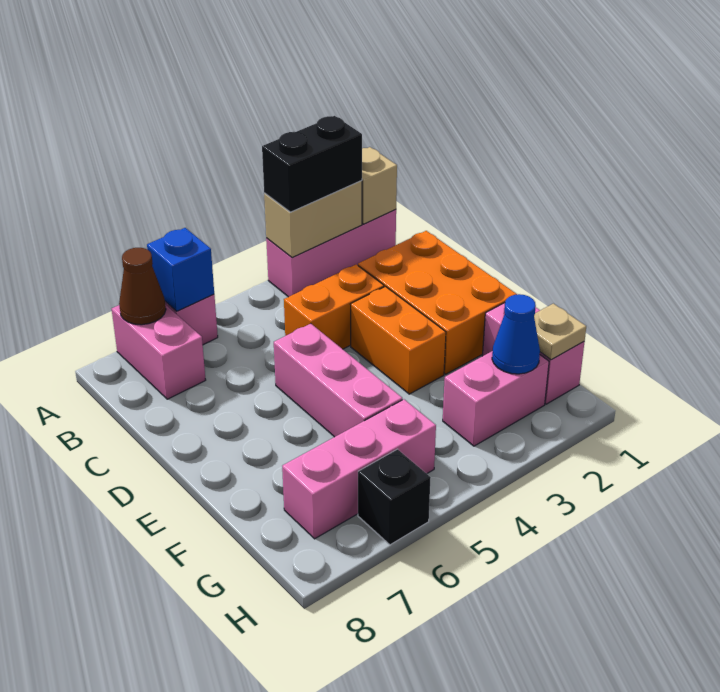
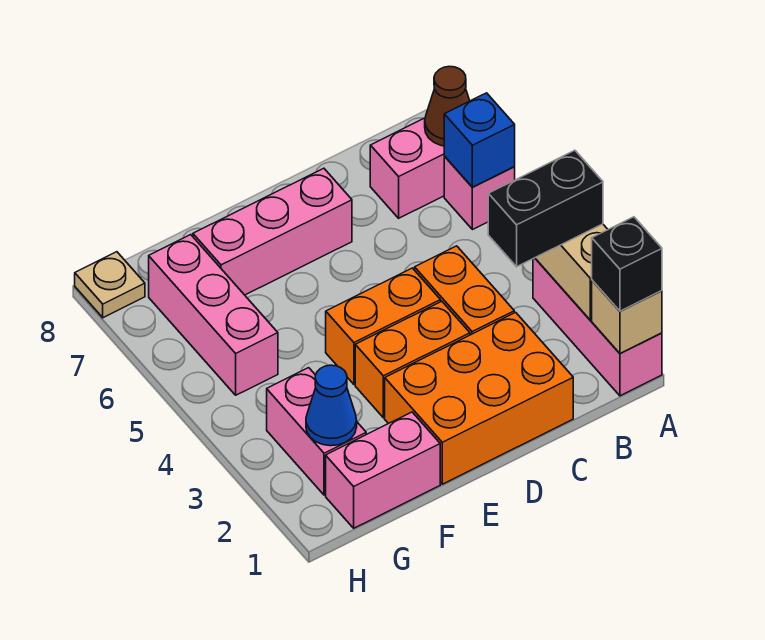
black 1x2 brick [262,116,362,212] -> black 1x2 brick turned to [488,150,603,267]
none -> orange 1x2 brick [326,268,441,384]
pink 1x3 brick [274,324,402,437] -> pink 1x3 brick moved to [193,168,352,295]
tan 1x1 plate [534,304,586,360] -> tan 1x1 plate moved to [75,252,145,318]
black 1x1 brick [358,449,431,545] -> black 1x1 brick moved to [592,217,662,311]

